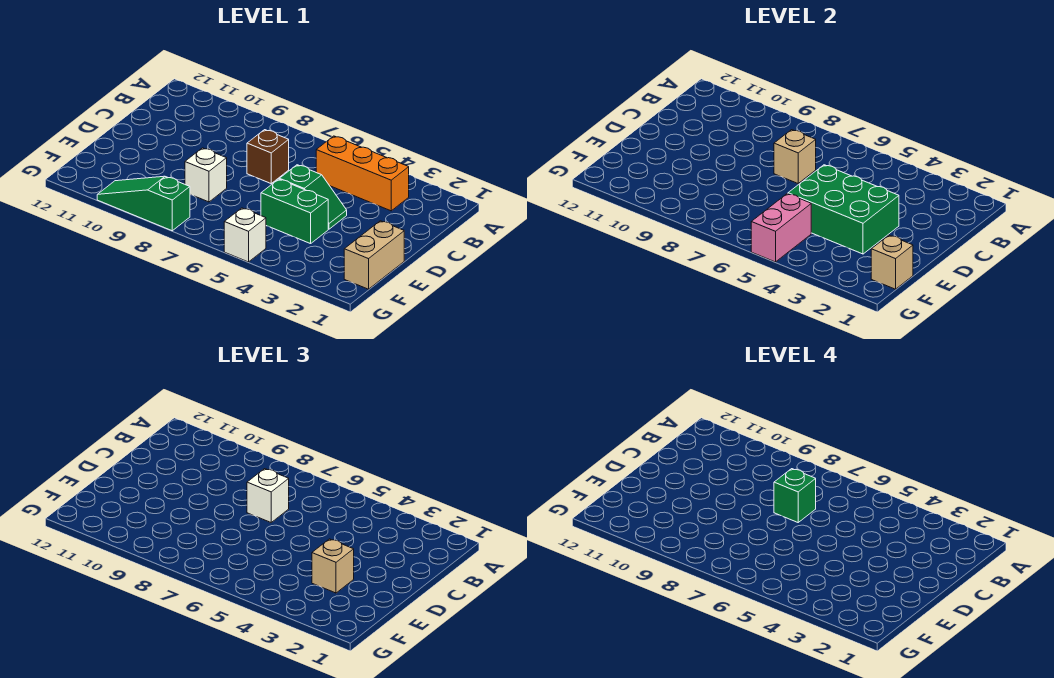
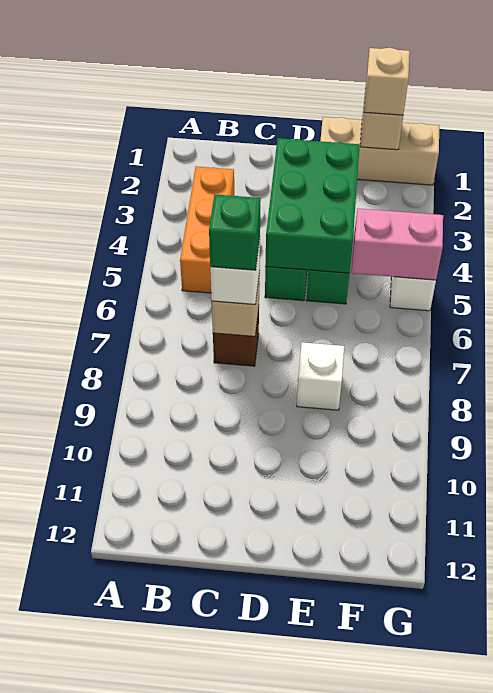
tan 1x2 brick [344,221,404,289] -> tan 1x3 brick [320,117,439,185]
tan 1x1 brick [312,539,354,593] -> tan 1x1 brick moved to [364,48,410,115]
green 1x3 slope [97,176,190,231] -> none

